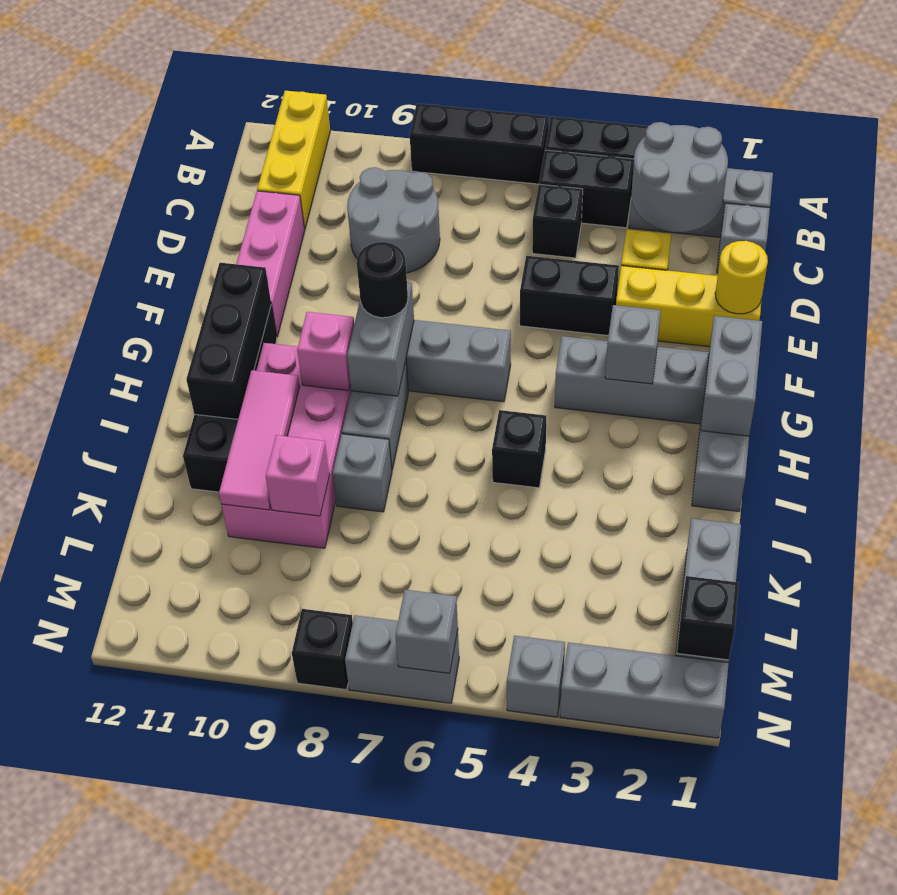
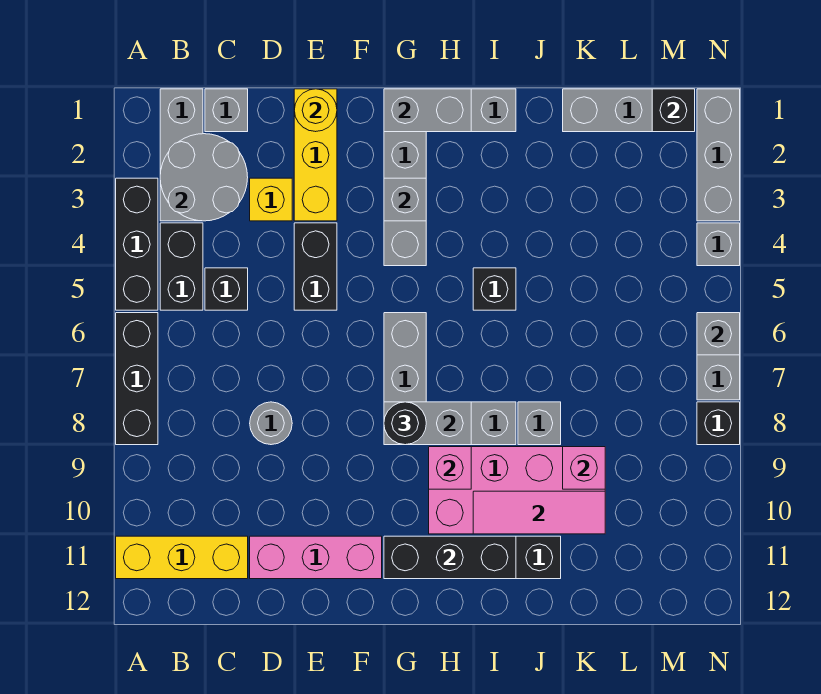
grey 2x2 round brick [347,167,440,273] -> grey 1x1 round brick [250,402,292,445]

